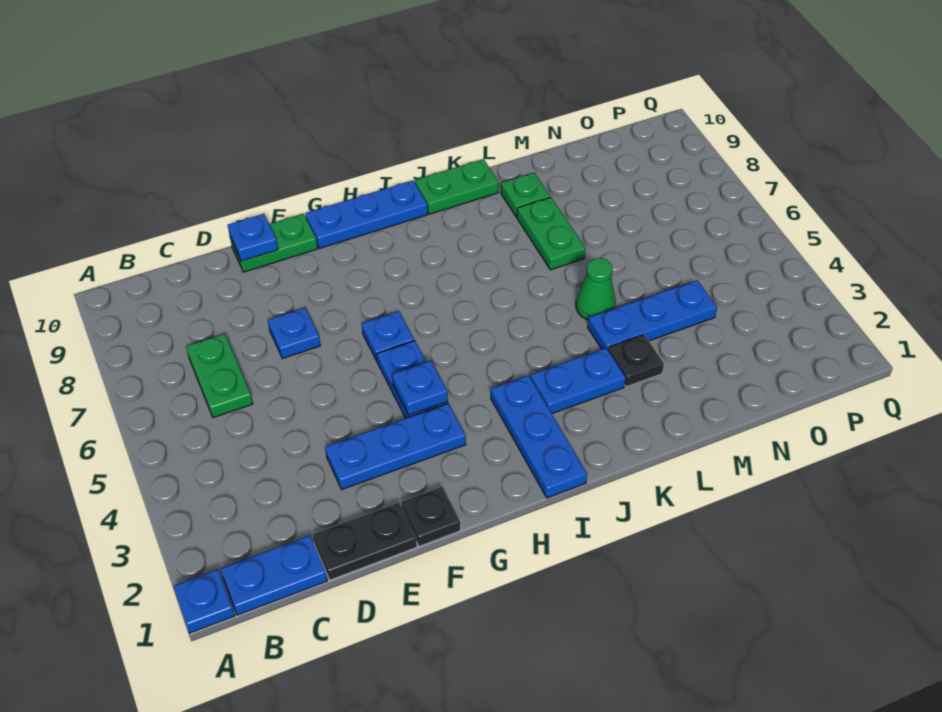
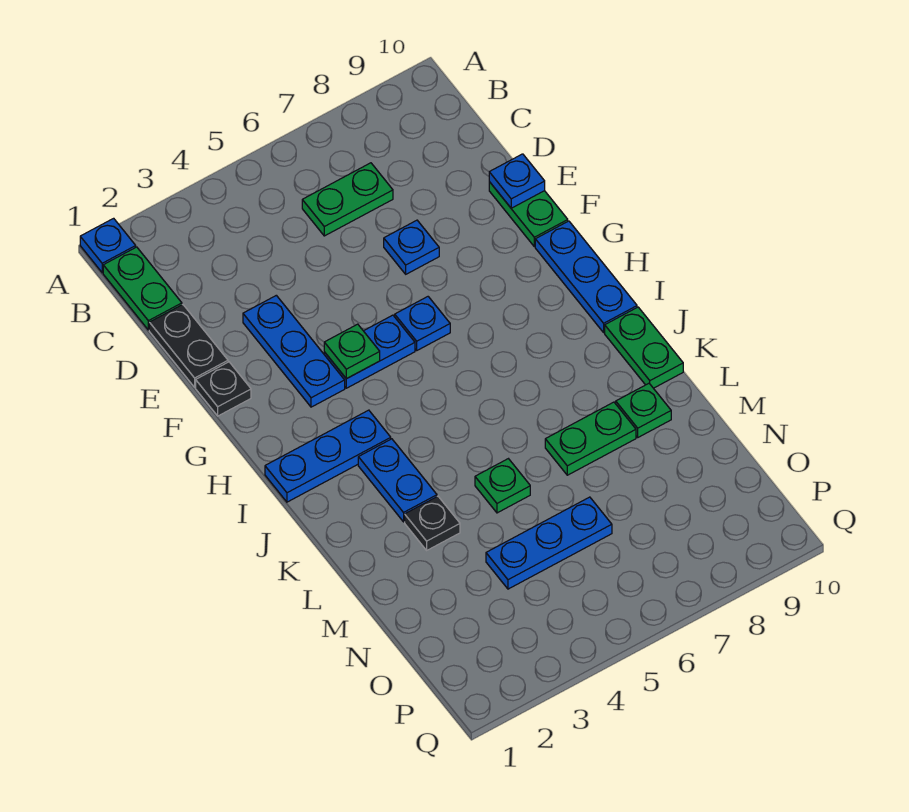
blue 1x2 plate [221,535,327,615] -> green 1x2 plate [103,247,182,330]
blue 1x1 plate [392,361,448,415] -> green 1x1 plate [324,324,380,379]
blue 1x3 plate [588,280,717,349] -> blue 1x3 plate turned to [486,497,612,589]
green 1x1 cone [576,258,616,320] -> green 1x1 plate [475,459,530,513]

